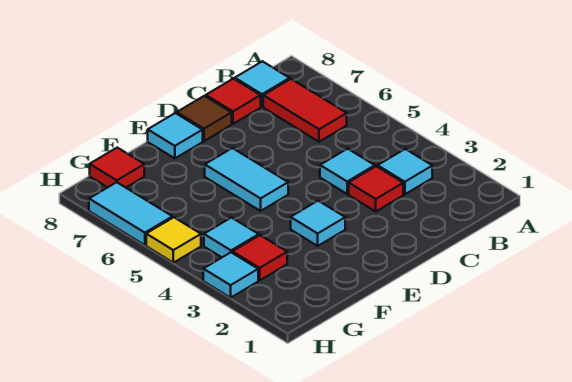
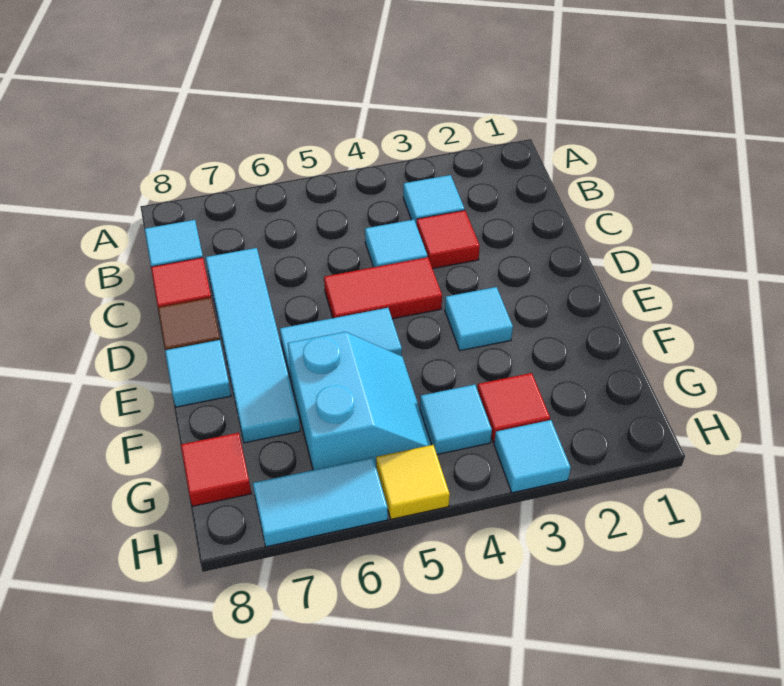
red 1x2 tile [263,79,347,142] -> red 1x2 tile moved to [324,257,442,319]
none -> cyan 1x4 tile [206,248,300,443]
none -> cyan 2x2 slope [288,332,431,470]

